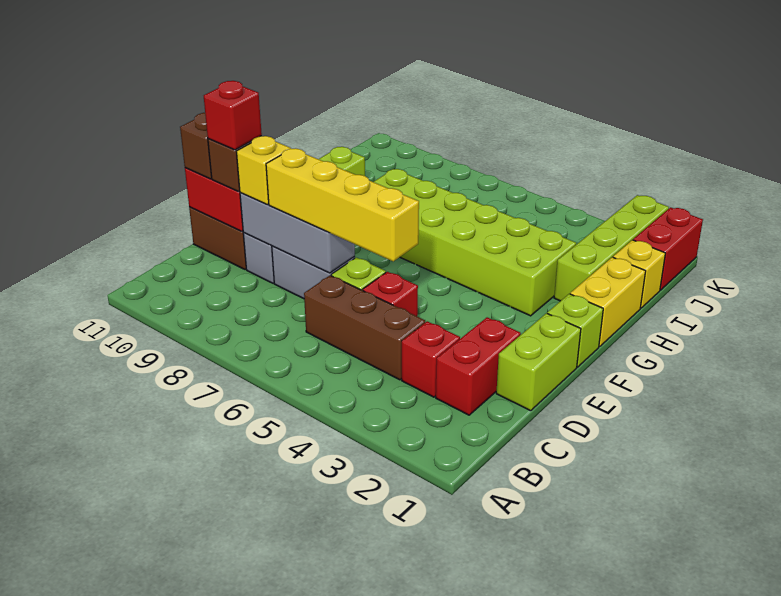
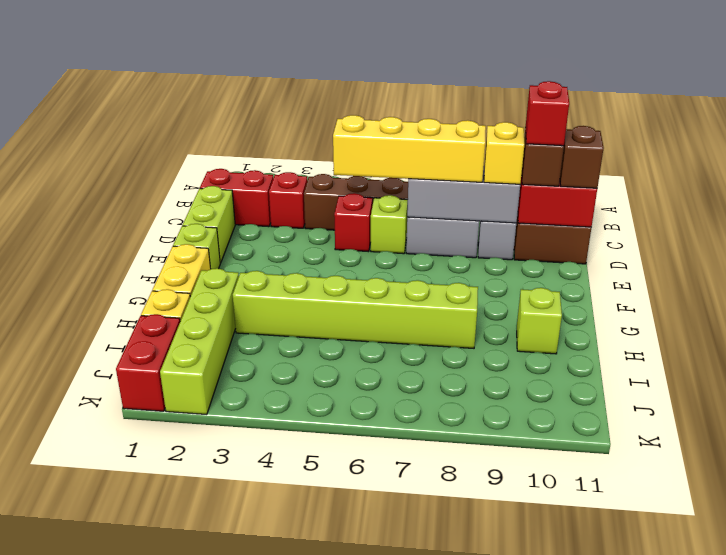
red 1x2 brick [436,317,521,415] -> red 1x2 brick turned to [200,169,273,227]
lime 2x6 brick [374,169,576,316] -> lime 1x6 brick [233,271,478,348]

